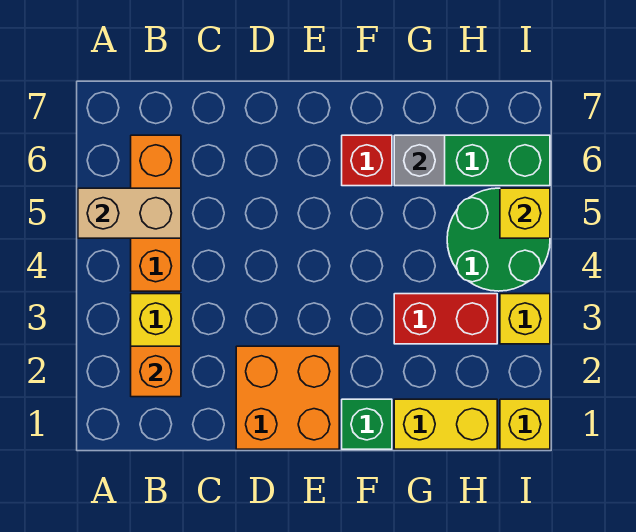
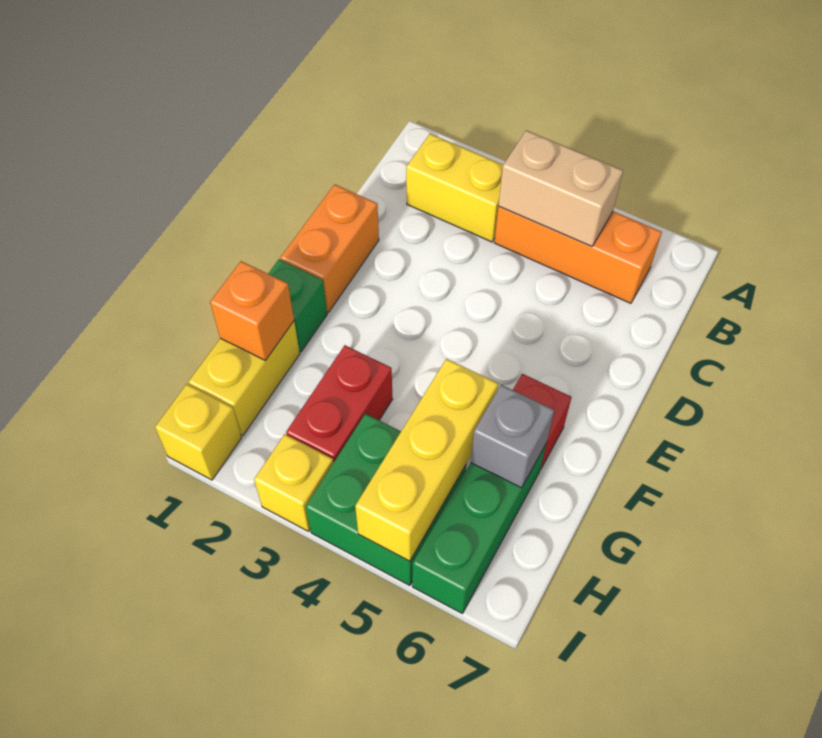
tan 1x2 brick [78,188,181,238] -> tan 1x2 brick turned to [499,130,623,246]
orange 1x1 brick [131,346,181,397] -> orange 1x1 brick moved to [210,261,294,361]
orange 2x2 brick [236,346,339,449] -> orange 1x2 brick [280,184,379,313]
green 2x2 round brick [447,188,550,291] -> green 2x2 brick [306,414,466,586]
yellow 1x1 brick [500,188,550,238] -> yellow 1x3 brick [355,359,498,561]

